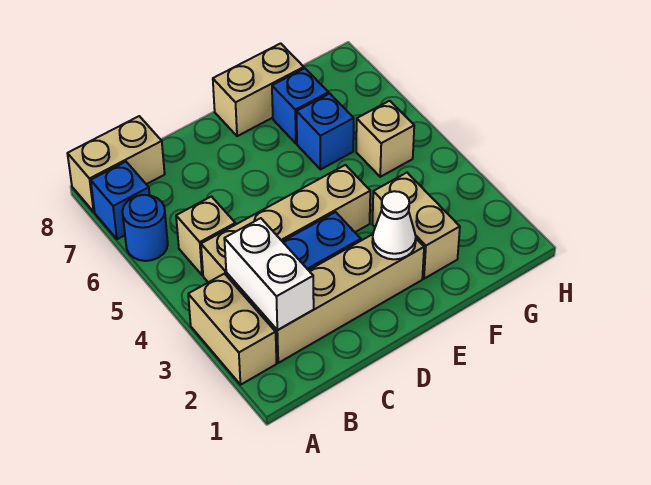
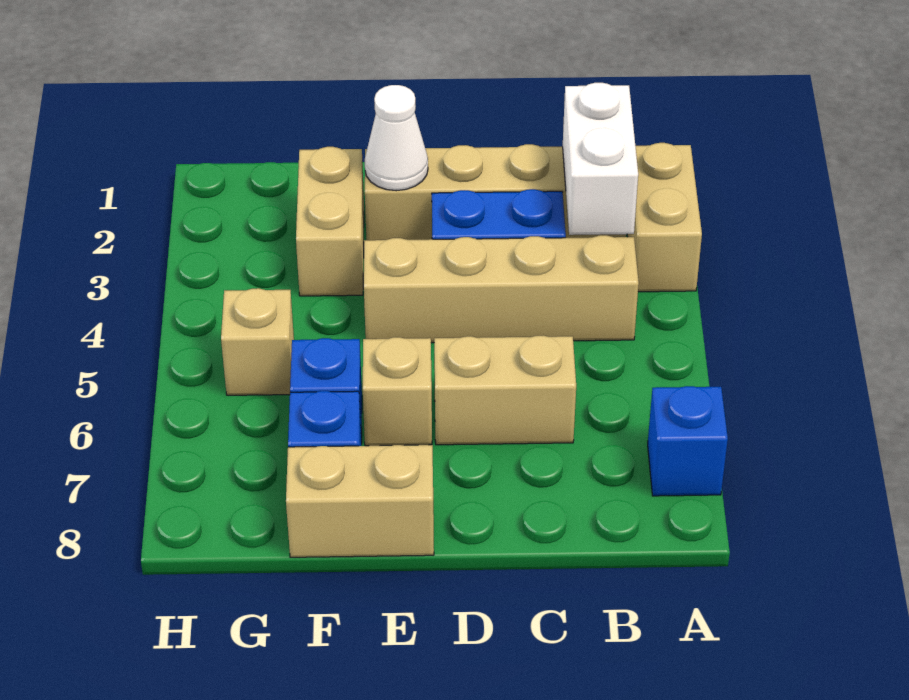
blue 1x1 round brick [122,195,168,261] -> none
tan 1x2 brick [67,116,165,212] -> tan 1x2 brick moved to [434,335,576,445]
tan 1x1 brick [176,197,235,275] -> tan 1x1 brick moved to [363,337,432,446]

